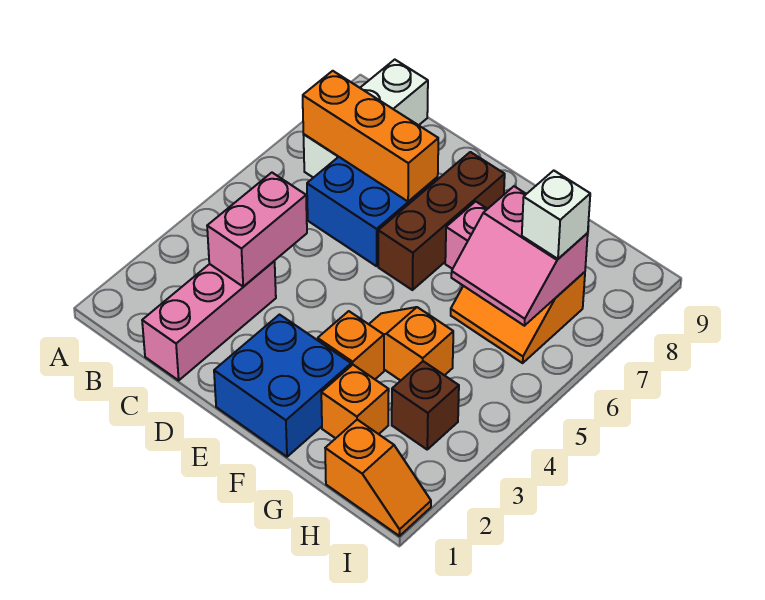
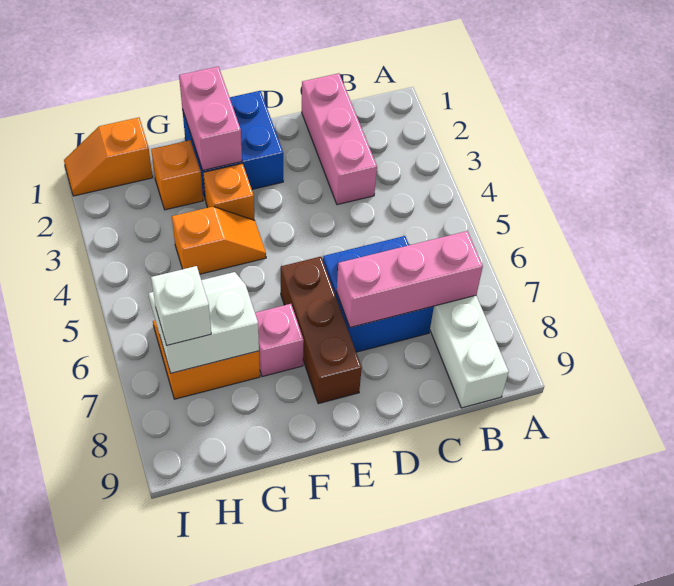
orange 1x3 brick [303,71,438,201] -> pink 1x3 brick [337,231,483,327]
pink 1x2 brick [207,173,307,287] -> pink 1x2 brick moved to [179,67,242,170]
pink 2x2 slope [451,186,588,326] -> white 2x2 slope [148,272,259,373]
brown 1x1 brick [392,361,459,449] -> none

